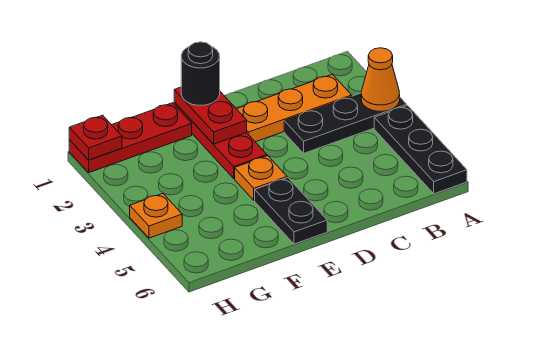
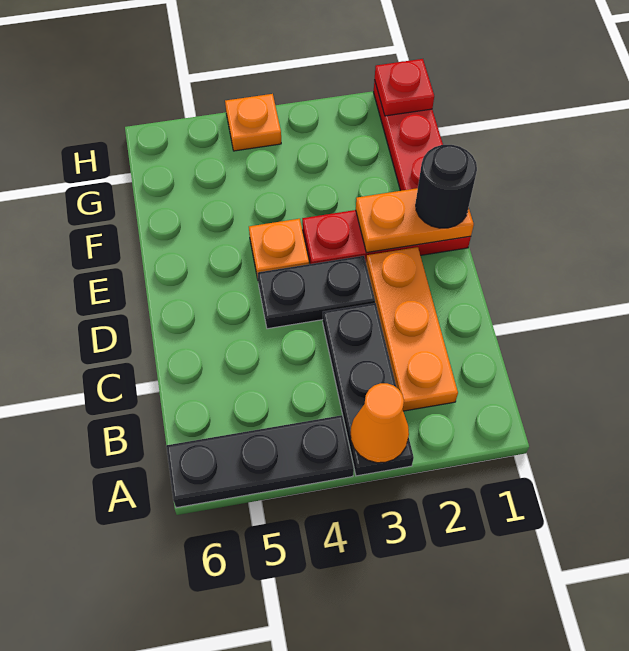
red 1x2 plate [174,87,247,144] -> orange 1x2 plate [356,188,474,253]
black 1x2 plate [255,178,327,244] -> black 1x2 plate moved to [257,256,375,329]

